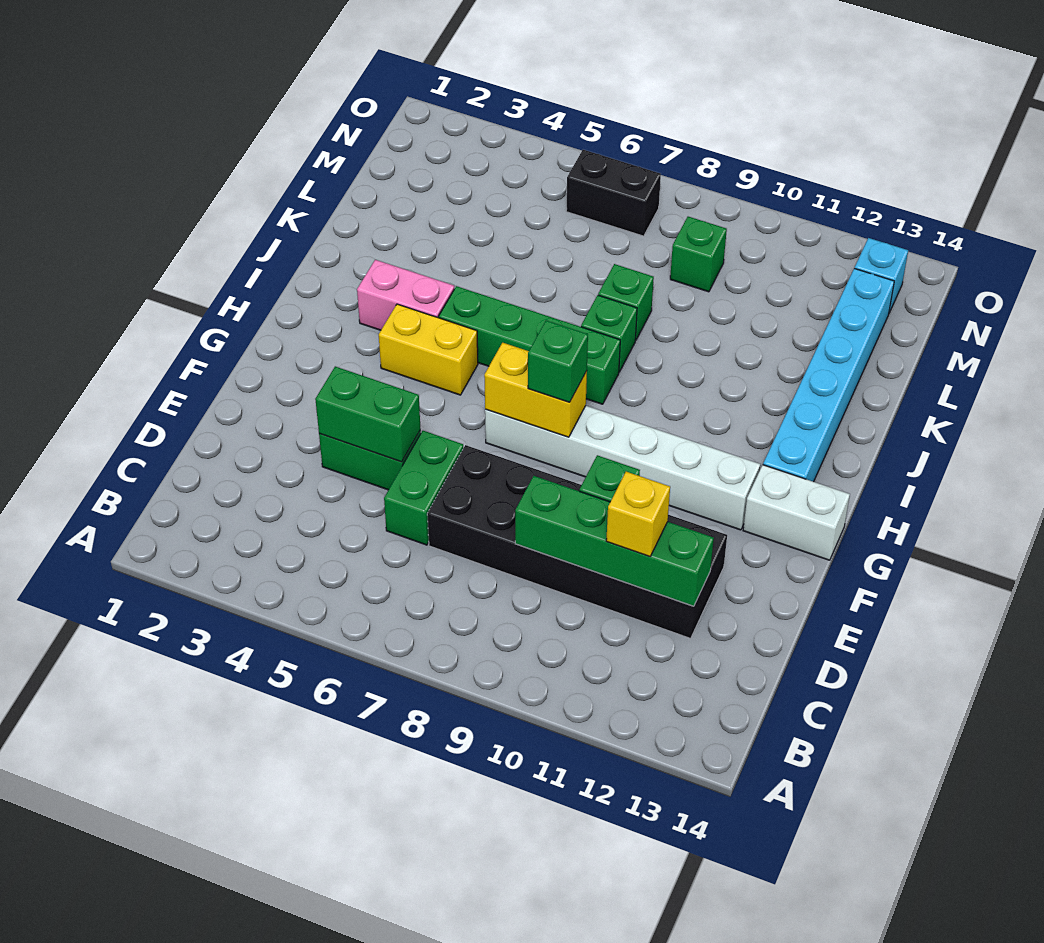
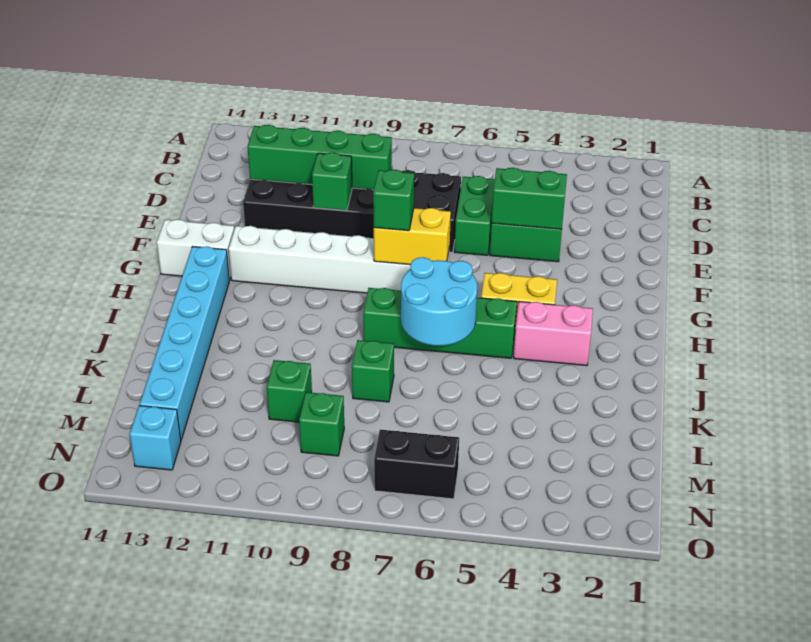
yellow 1x1 brick [606,472,670,557] -> none
none -> cyan 2x2 round brick [401,257,477,346]
green 1x1 brick [581,295,637,372] -> green 1x1 brick moved to [267,360,312,422]

